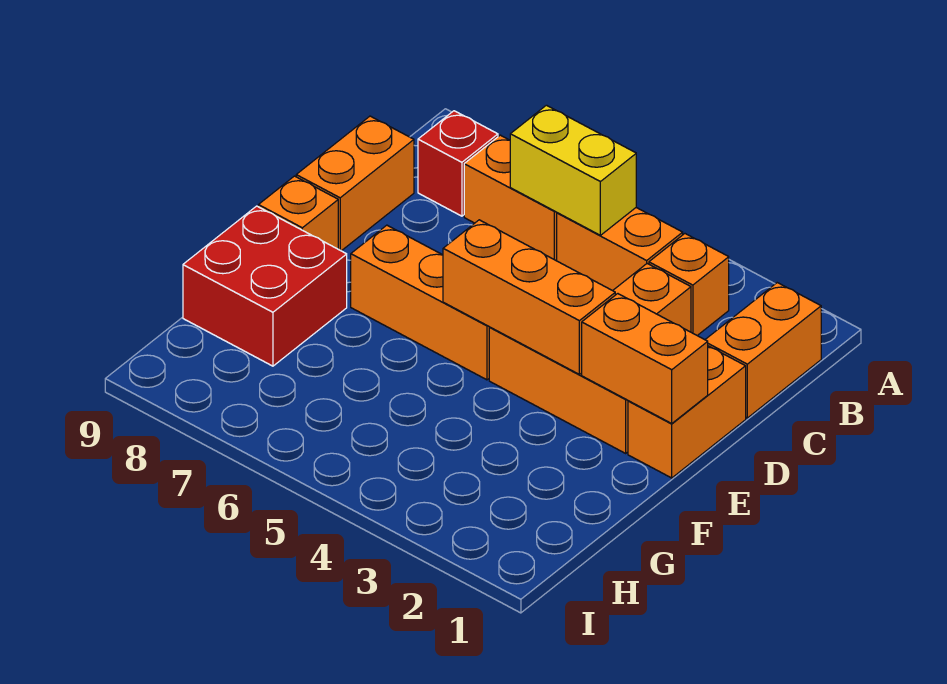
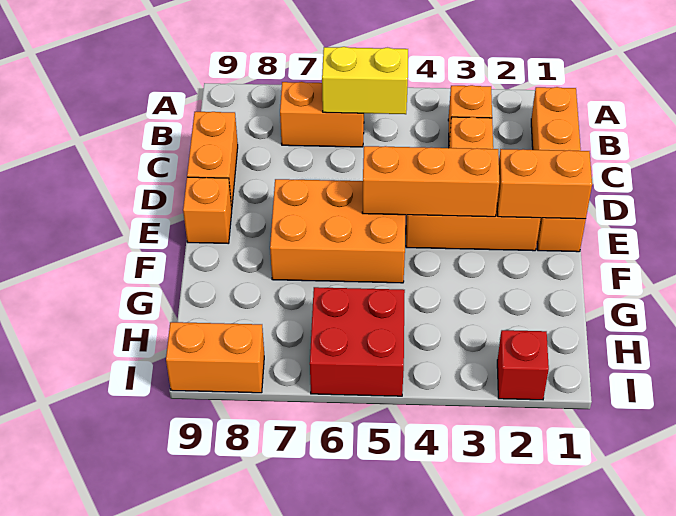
orange 1x2 brick [557,208,683,291] -> orange 1x2 brick moved to [166,322,264,393]
red 1x1 brick [418,111,498,216] -> red 1x1 brick moved to [497,330,549,400]
orange 1x3 brick [351,225,490,380] -> orange 2x3 brick [270,179,405,283]
red 2x2 brick [183,206,347,366] -> red 2x2 brick moved to [310,287,405,396]

